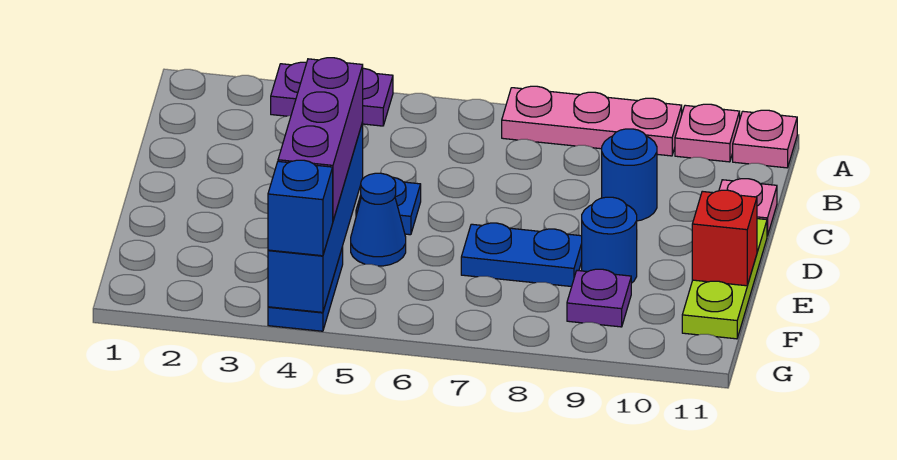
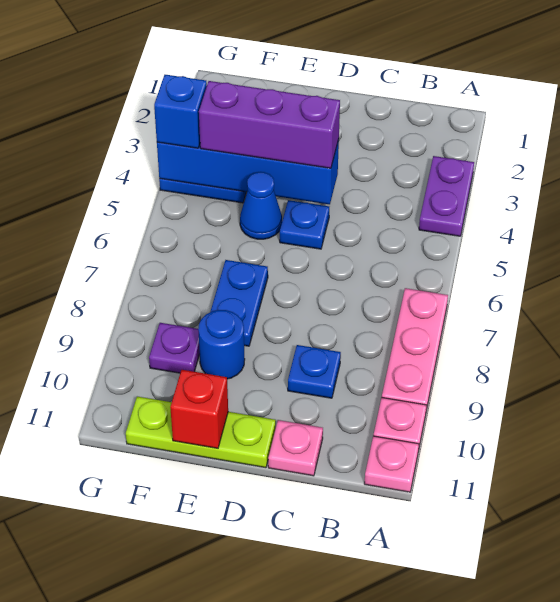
blue 1x1 round brick [602,129,657,221] -> blue 1x1 plate [288,345,341,398]

